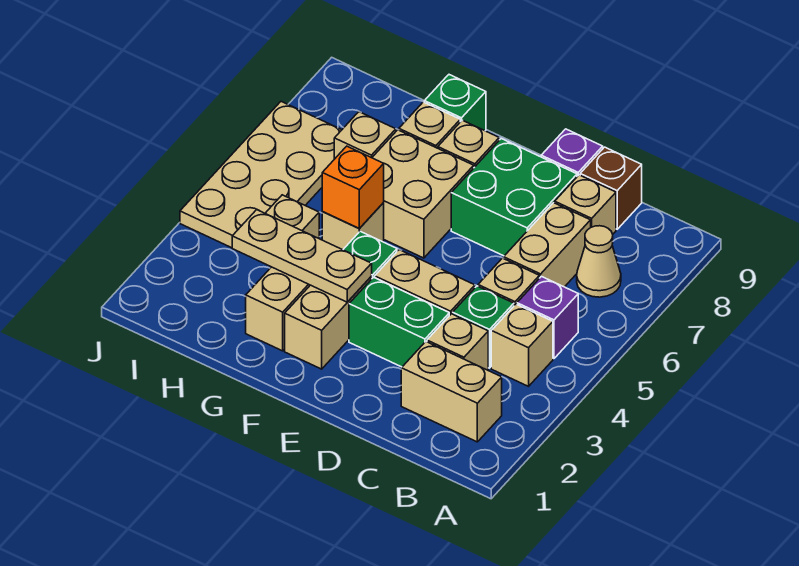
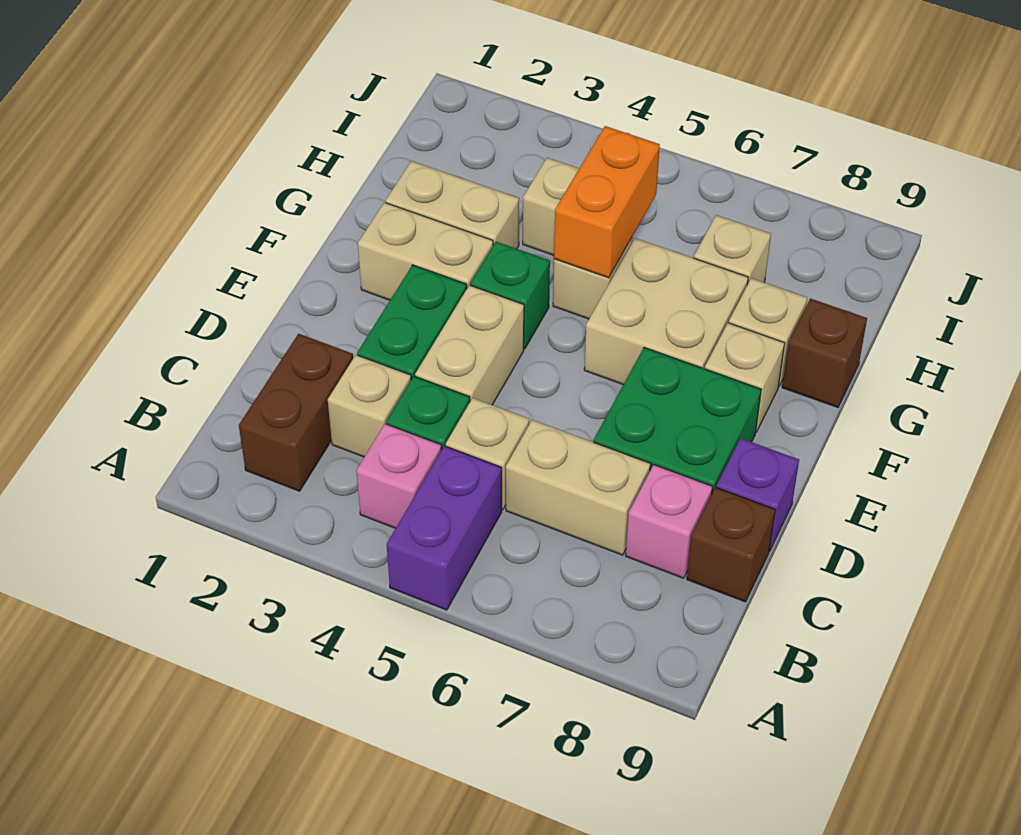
tan 1x2 brick [401,342,502,442] -> brown 1x2 brick [239,334,353,491]
tan 1x1 brick [491,304,553,386] -> pink 1x1 brick [356,424,442,528]
purple 1x1 brick [517,276,578,359] -> purple 1x2 brick [387,446,502,610]
tan 1x1 cone [577,226,621,297] -> none
tan 1x1 brick [555,175,616,234] -> pink 1x1 brick [626,465,712,578]
tan 1x3 plate [232,210,372,302] -> none
orange 1x1 brick [322,146,384,228] -> orange 1x2 brick [554,126,660,278]
green 1x1 brick [424,75,486,131] -> brown 1x1 brick [782,299,867,407]
tan 2x4 plate [180,102,341,248] -> none

